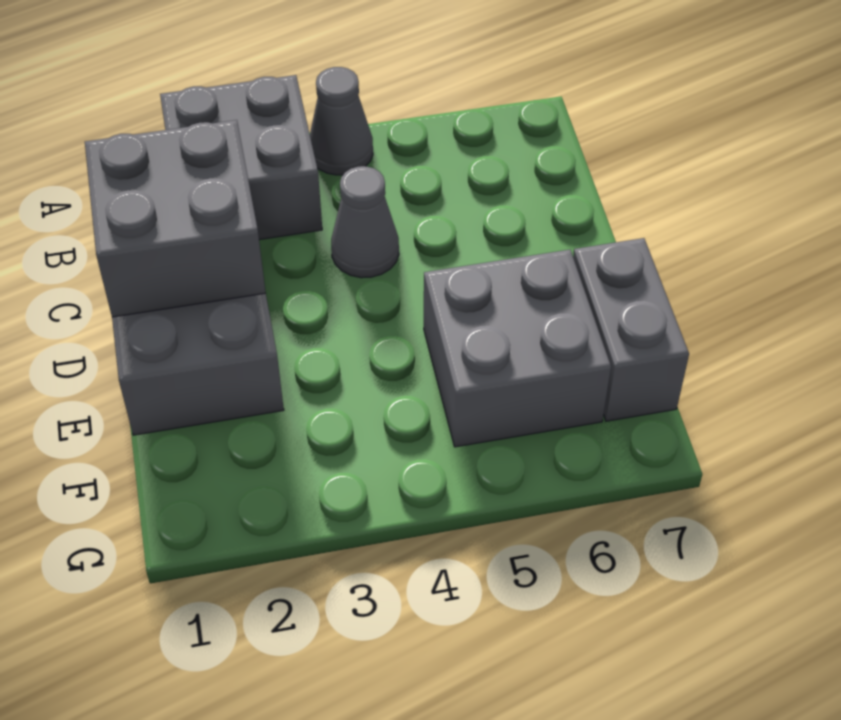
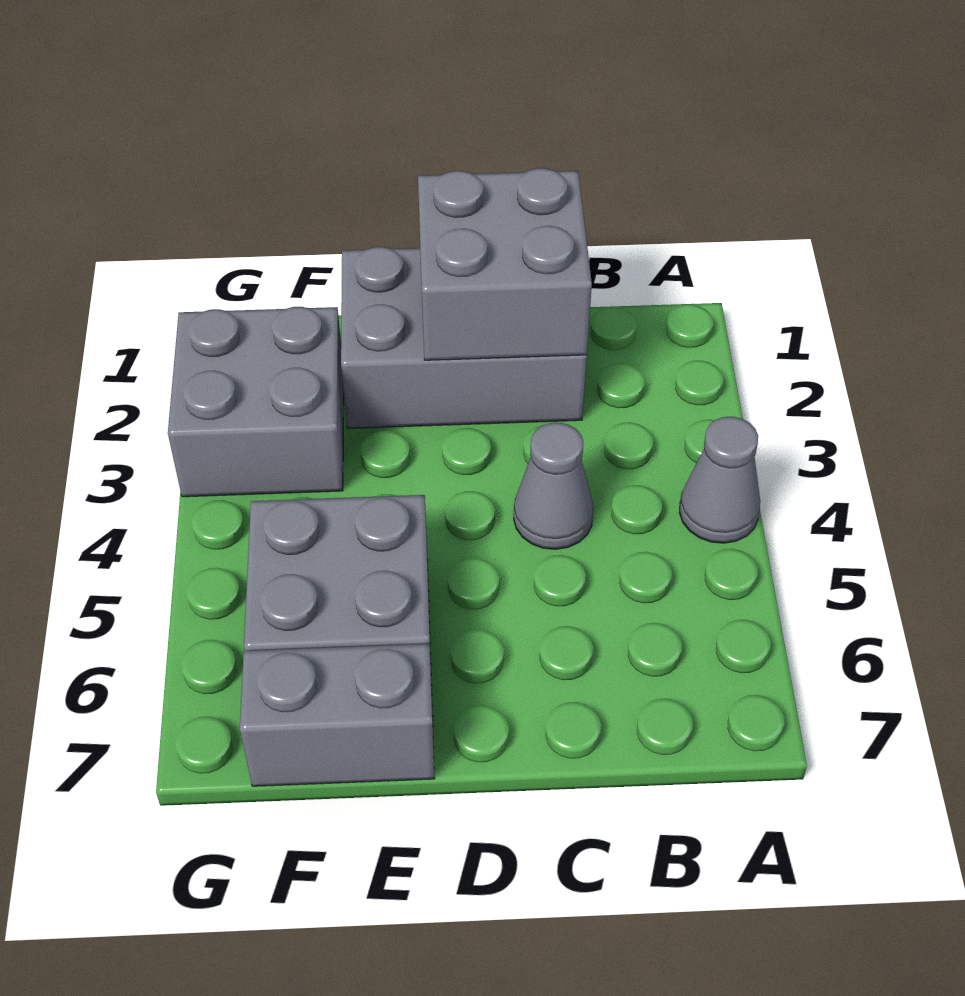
grey 2x2 brick [160,75,322,240] -> grey 2x2 brick moved to [168,307,344,497]

